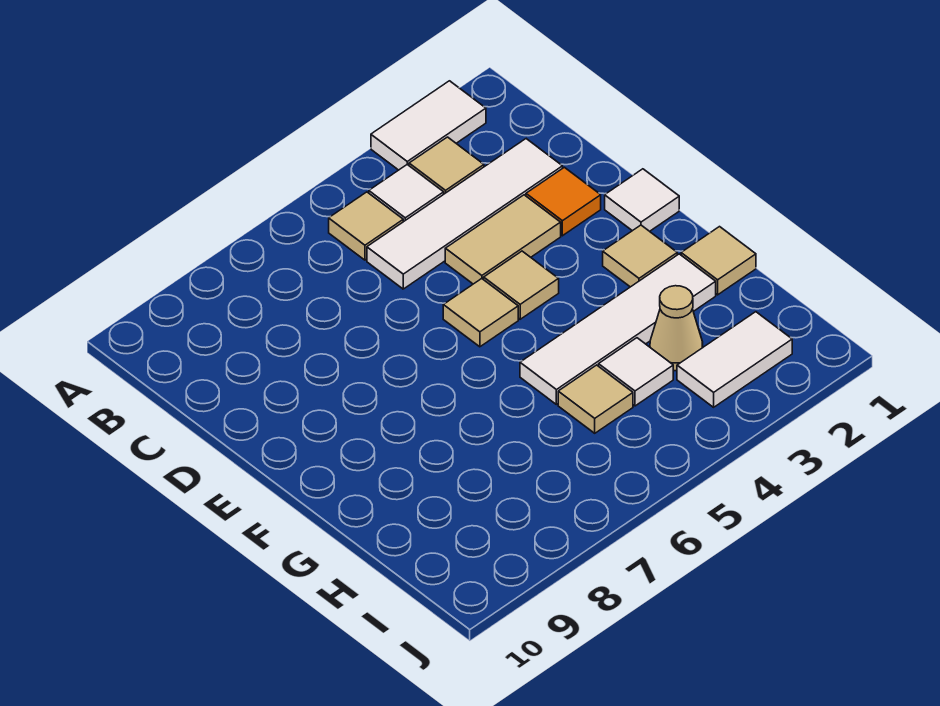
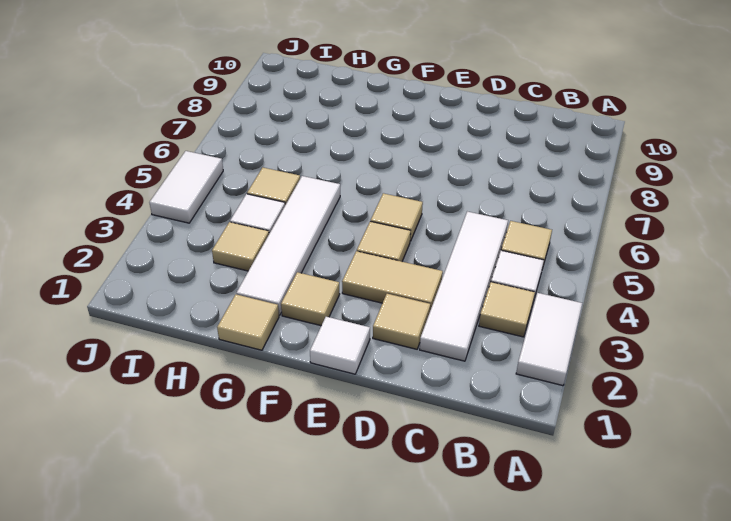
orange 1x1 tile [526,167,601,236] -> tan 1x1 tile [373,294,430,349]
tan 1x2 tile [445,195,561,284] -> tan 1x2 tile turned to [342,251,443,310]
tan 1x1 cone [650,286,703,371] -> tan 1x1 tile [212,222,269,271]
white 1x2 tile [677,312,792,407] -> white 1x2 tile moved to [149,151,223,223]

